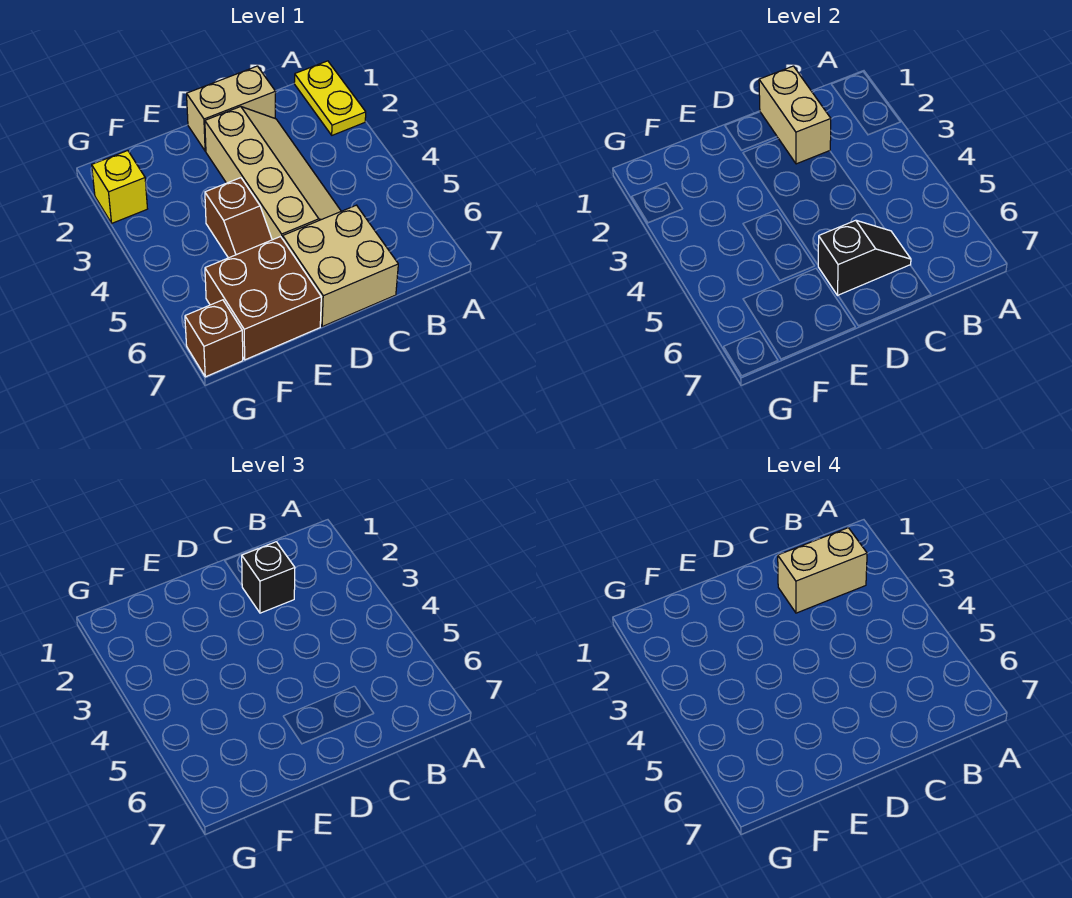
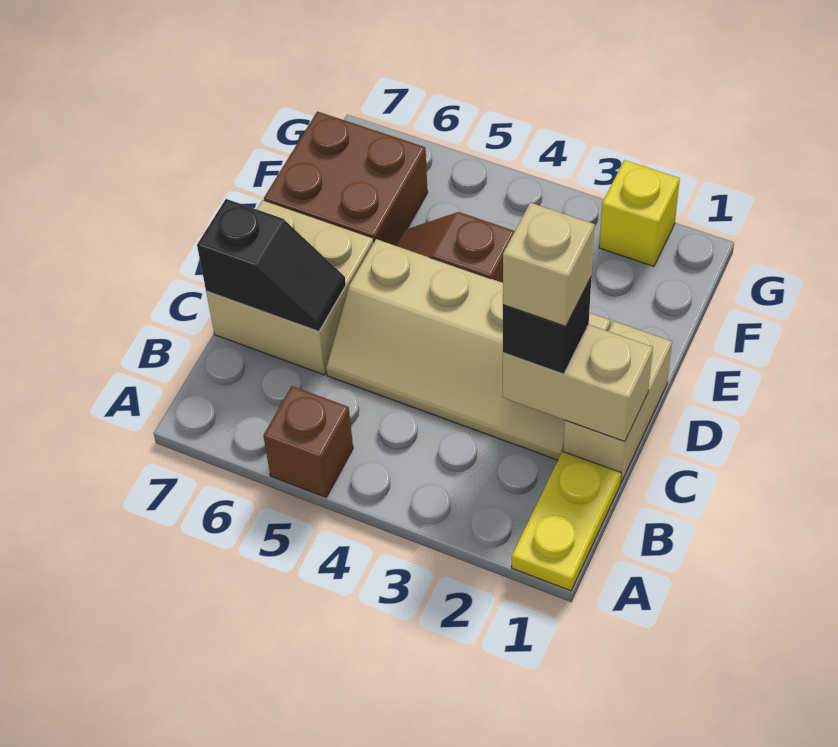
yellow 1x2 plate [294,61,366,135] -> yellow 1x2 plate turned to [512,451,621,591]
tan 1x2 brick [778,528,867,613] -> tan 1x1 brick [503,203,595,326]
black 1x2 slope [818,220,911,295] -> black 1x2 slope turned to [197,199,346,332]
brown 1x1 brick [185,300,243,377] -> brown 1x1 brick moved to [263,386,353,497]

